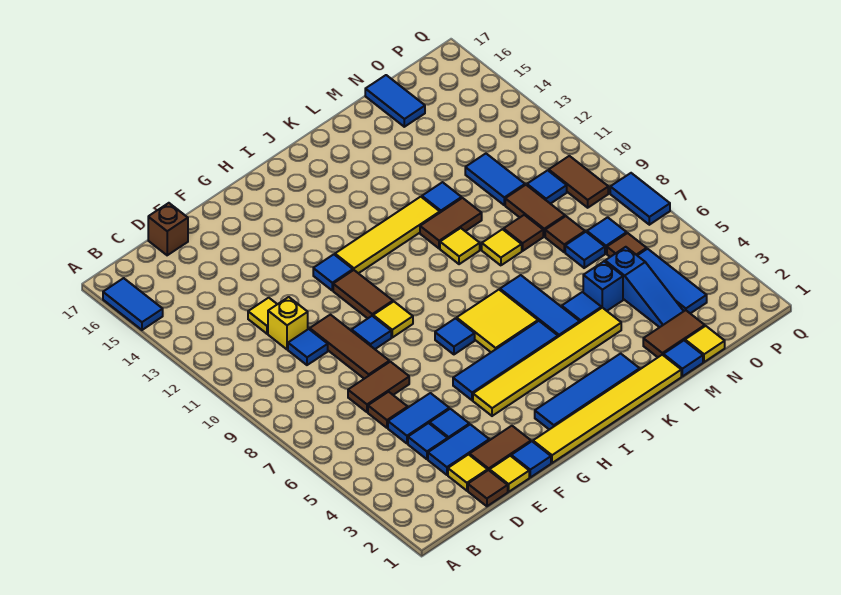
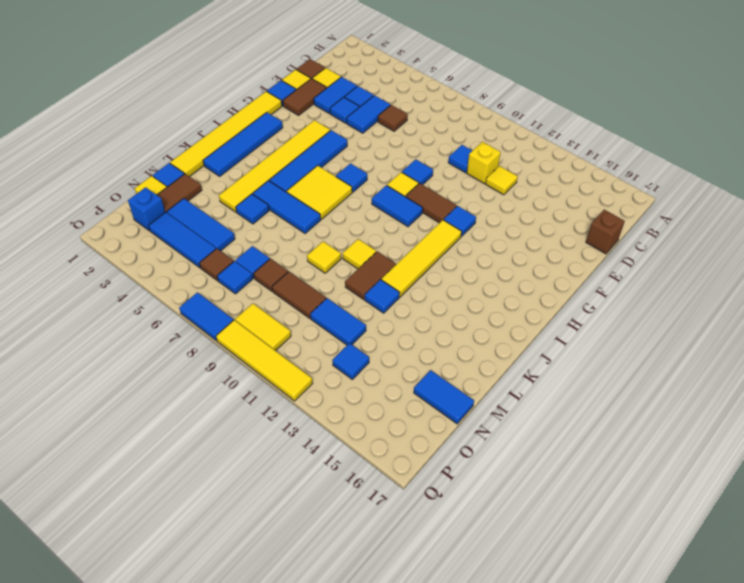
blue 1x2 tile [103,278,163,330] -> blue 1x2 tile moved to [372,185,423,227]
brown 1x2 tile [348,362,409,412] -> none
brown 1x3 tile [310,315,389,379] -> none
blue 1x1 brick [583,261,623,311] -> blue 1x1 brick moved to [128,187,165,231]
brown 1x1 tile [504,215,543,251] -> none
blue 1x3 slope [605,247,684,327] -> blue 1x3 tile [167,198,235,251]
blue 1x1 tile [527,170,567,204] -> blue 1x1 tile moved to [332,343,369,379]
brown 1x2 tile [549,156,608,208] -> yellow 1x2 tile [235,304,291,351]
none -> yellow 1x4 tile [216,320,313,401]

